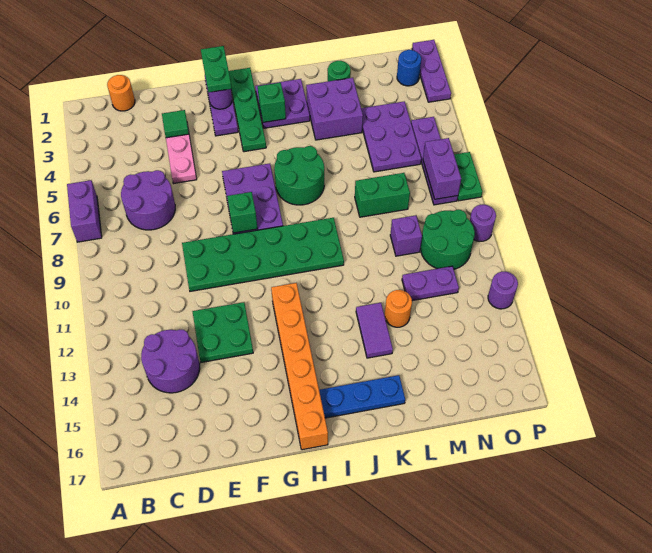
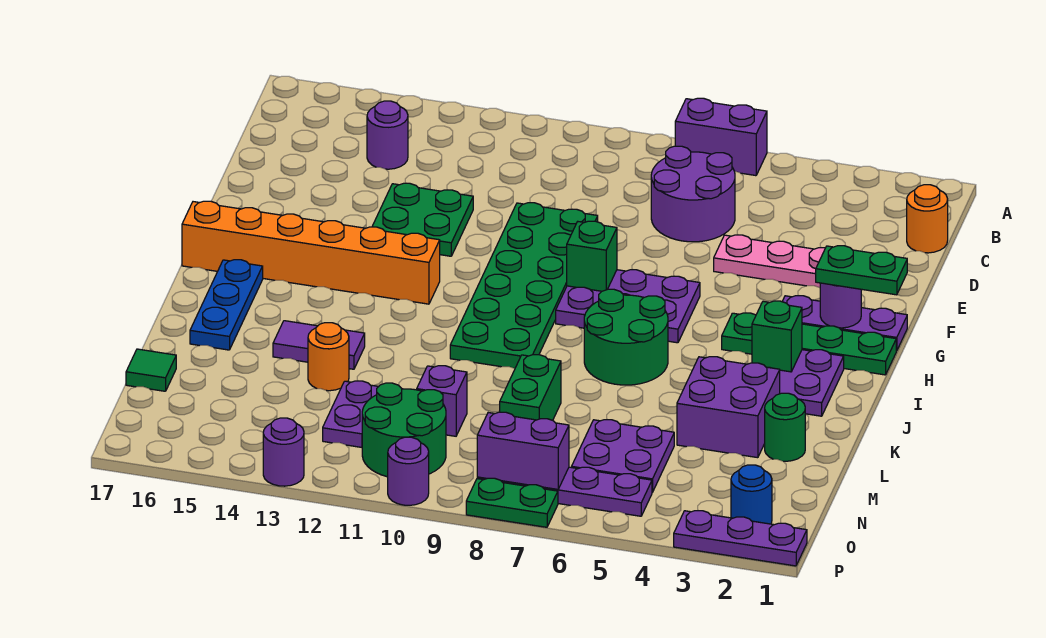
purple 2x2 round brick [141,330,200,393] -> purple 1x1 round brick [367,101,408,169]
green 1x1 tile [162,110,189,138] -> green 1x1 tile moved to [126,349,176,391]
purple 2x3 plate [361,101,421,172] -> purple 2x2 plate [572,420,674,492]

